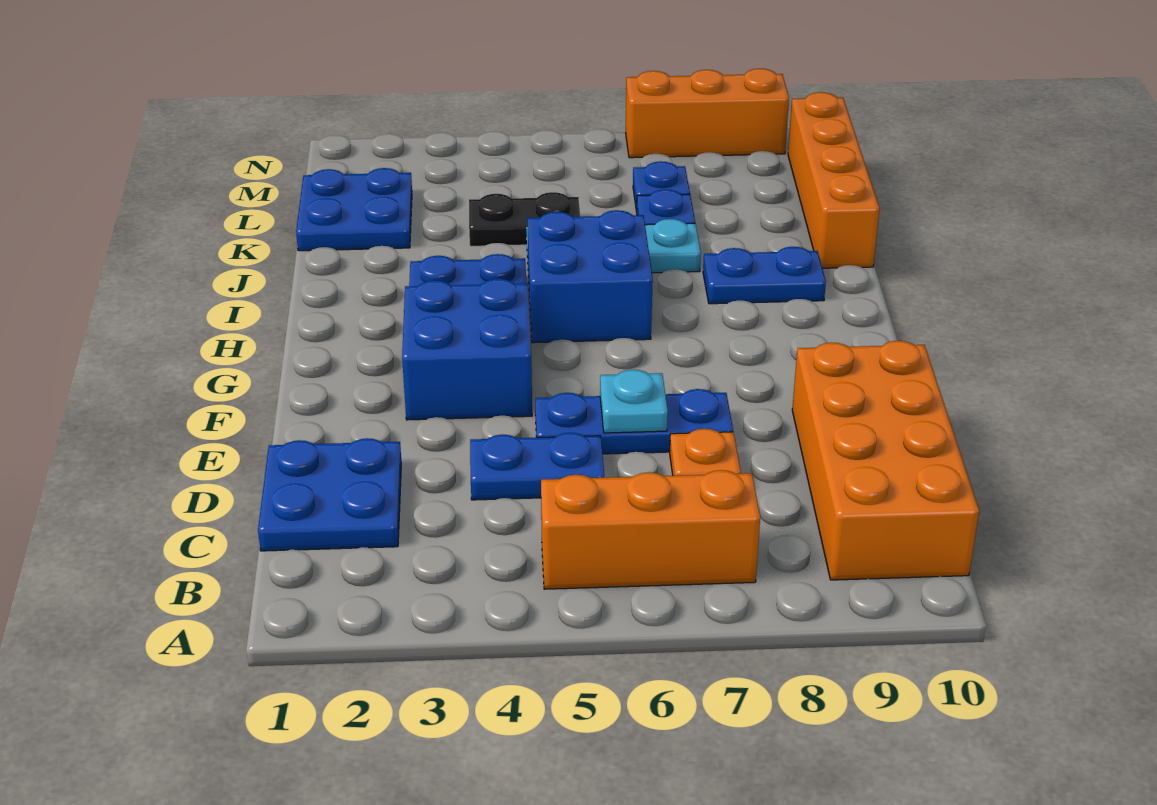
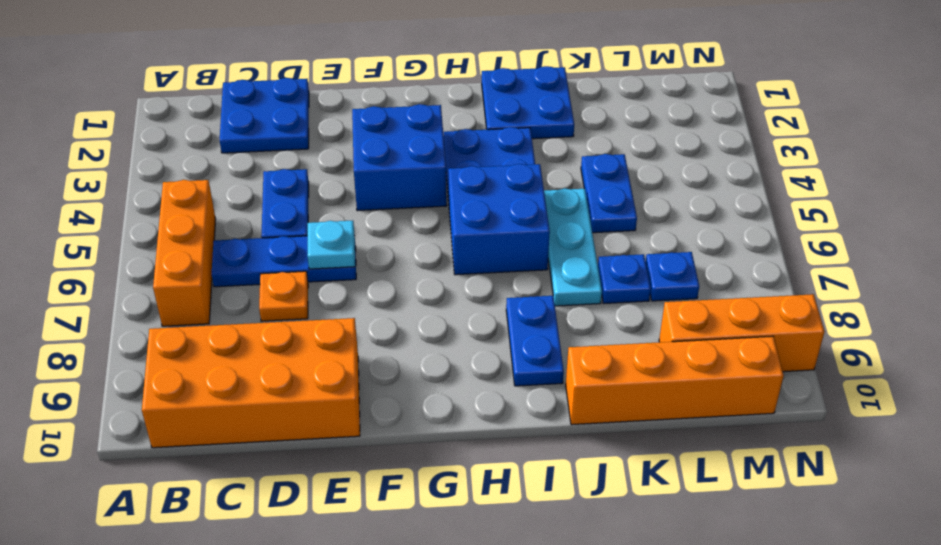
blue 1x3 plate [535,389,733,454] -> blue 1x3 plate turned to [212,236,356,287]
blue 2x2 plate [296,168,412,251] -> blue 2x2 plate moved to [482,66,574,139]
black 1x2 plate [469,192,580,246] -> blue 1x2 plate [581,154,637,233]
orange 1x3 brick [626,69,789,158] -> orange 1x3 brick turned to [659,294,824,372]

